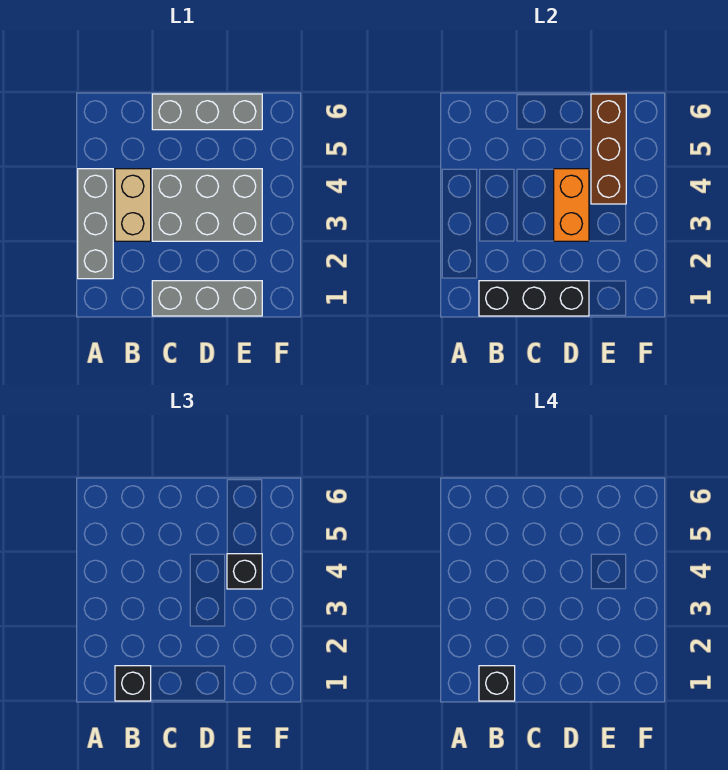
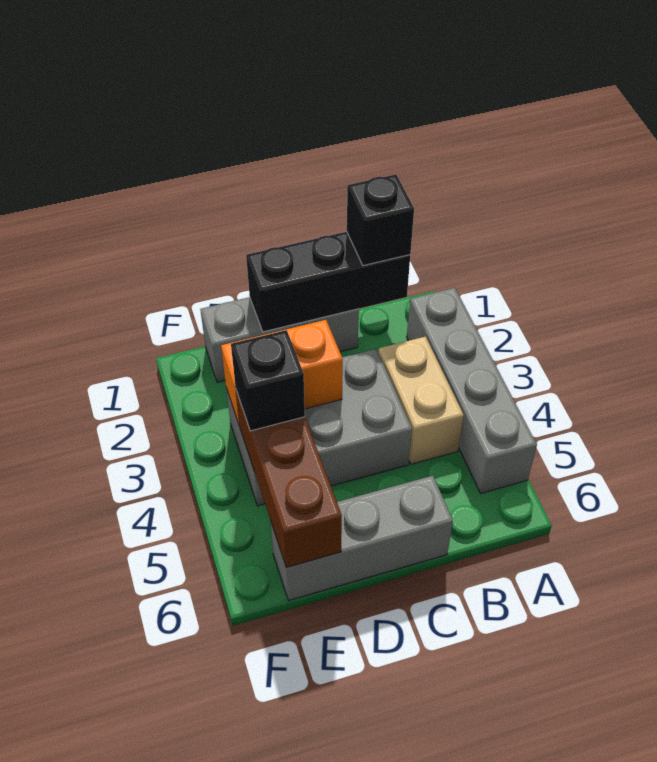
grey 1x3 brick [78,169,113,279] -> grey 1x4 brick [407,288,537,494]
black 1x1 brick [479,666,515,701] -> none
orange 1x2 brick [554,169,589,241] -> orange 1x2 brick turned to [221,320,343,426]

